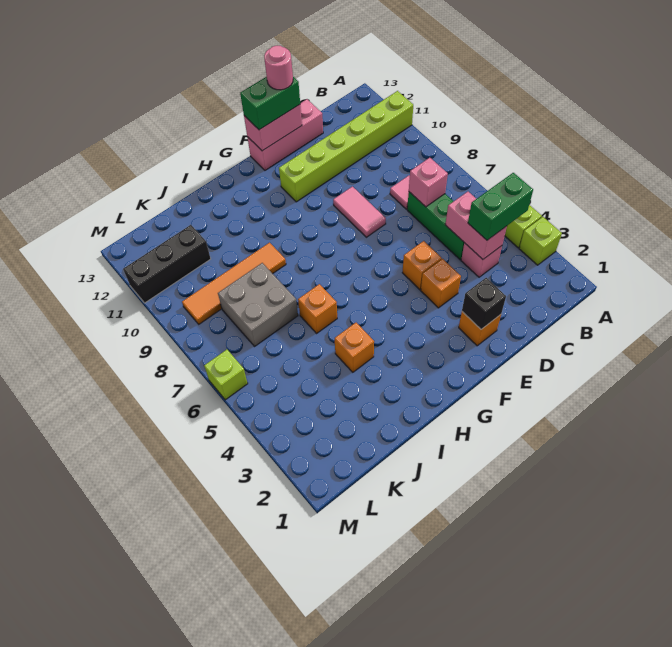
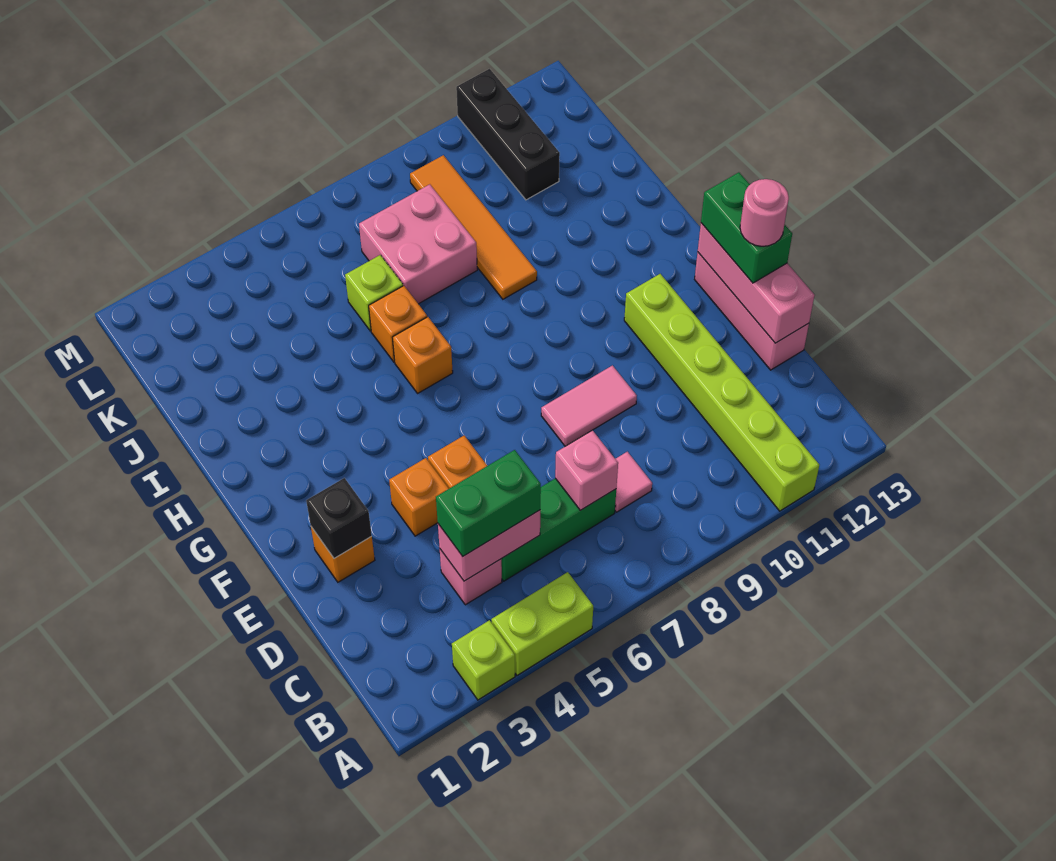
green 1x2 brick [468,173,533,240] -> green 1x2 brick turned to [436,450,541,556]
pink 1x2 brick [244,105,302,151] -> pink 1x3 brick [698,223,815,343]
orange 1x1 brick [335,323,374,372] -> orange 1x1 brick moved to [392,317,453,393]
grey 2x2 brick [218,263,298,346] -> pink 2x2 brick [359,184,477,304]
lime 1x1 brick [204,350,248,400] -> lime 1x1 brick moved to [345,255,403,331]

